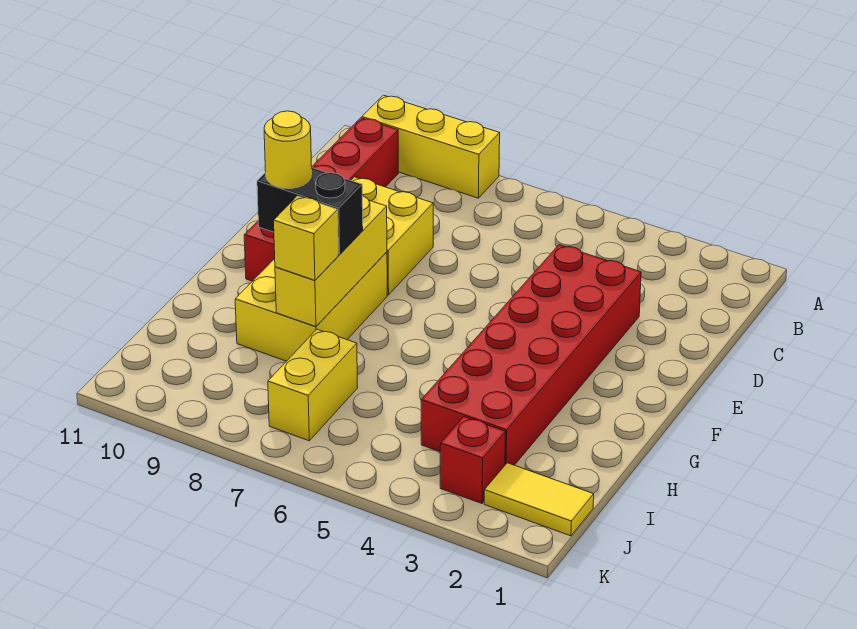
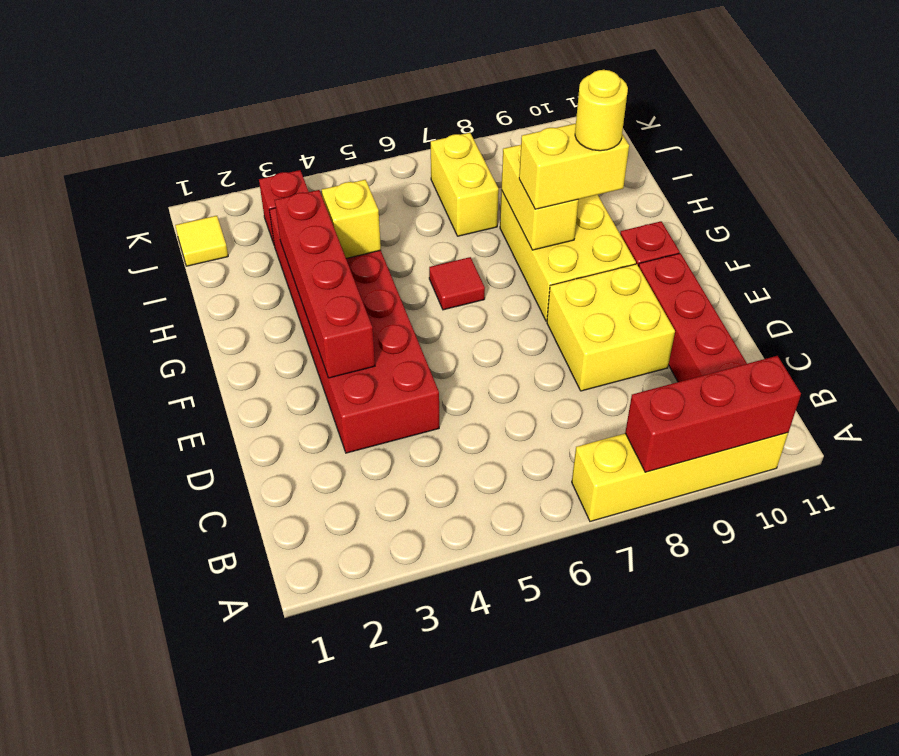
yellow 1x3 brick [362,95,500,198] -> yellow 1x4 brick [572,433,788,521]
none -> red 1x3 brick [625,356,801,472]
none -> red 1x4 brick [275,190,375,378]
yellow 1x3 brick [275,196,387,327] -> yellow 1x2 brick [502,145,578,250]
none -> red 1x1 tile [429,257,485,310]
black 1x2 brick [257,168,363,255] -> yellow 1x2 brick [519,123,629,209]
yellow 1x1 brick [274,196,338,280] -> yellow 1x1 brick moved to [322,180,381,258]
yellow 1x2 tile [484,463,594,536] -> yellow 1x1 tile [175,216,228,266]

